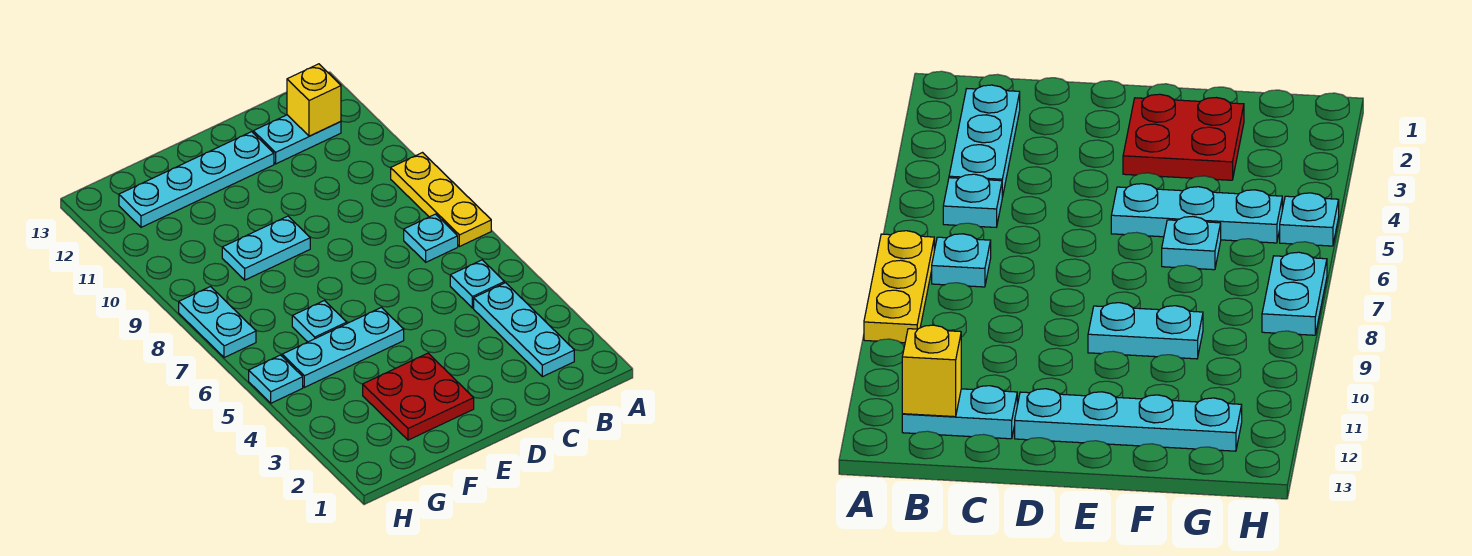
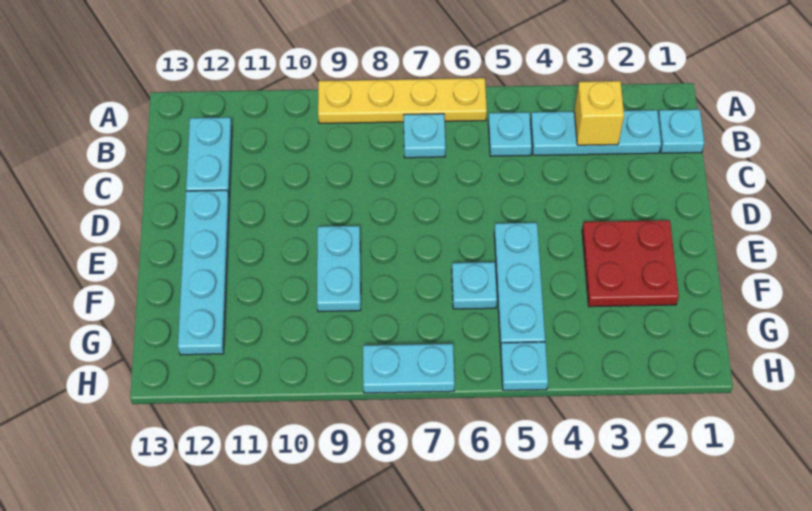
yellow 1x3 plate [391,153,491,246] -> yellow 1x4 plate [318,78,487,123]
none -> cyan 1x1 plate [658,109,704,153]
yellow 1x1 brick [287,64,341,136] -> yellow 1x1 brick moved to [574,81,624,145]

